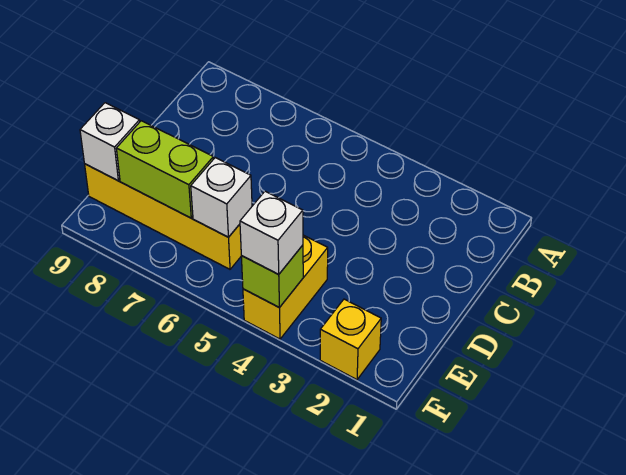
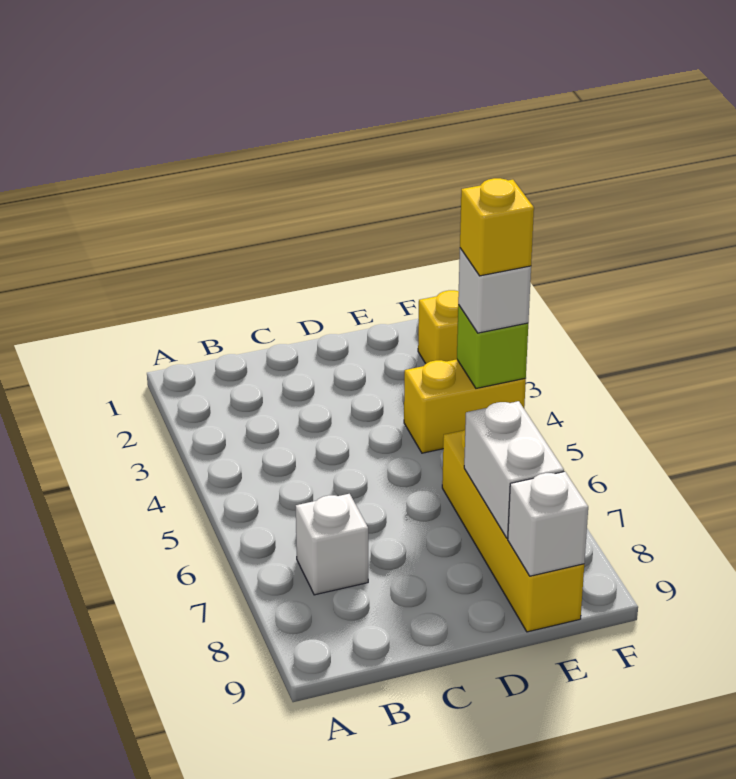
white 1x1 brick [191,158,252,237] -> white 1x1 brick moved to [296,494,368,595]
lime 1x2 brick [116,121,213,218] -> white 1x2 brick [464,401,564,538]
none -> yellow 1x1 brick [460,178,534,276]

